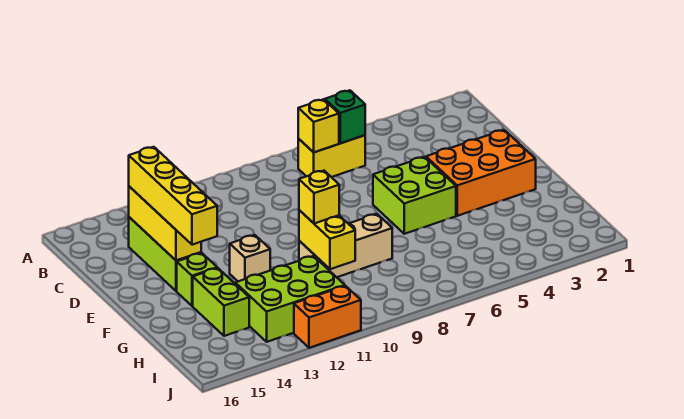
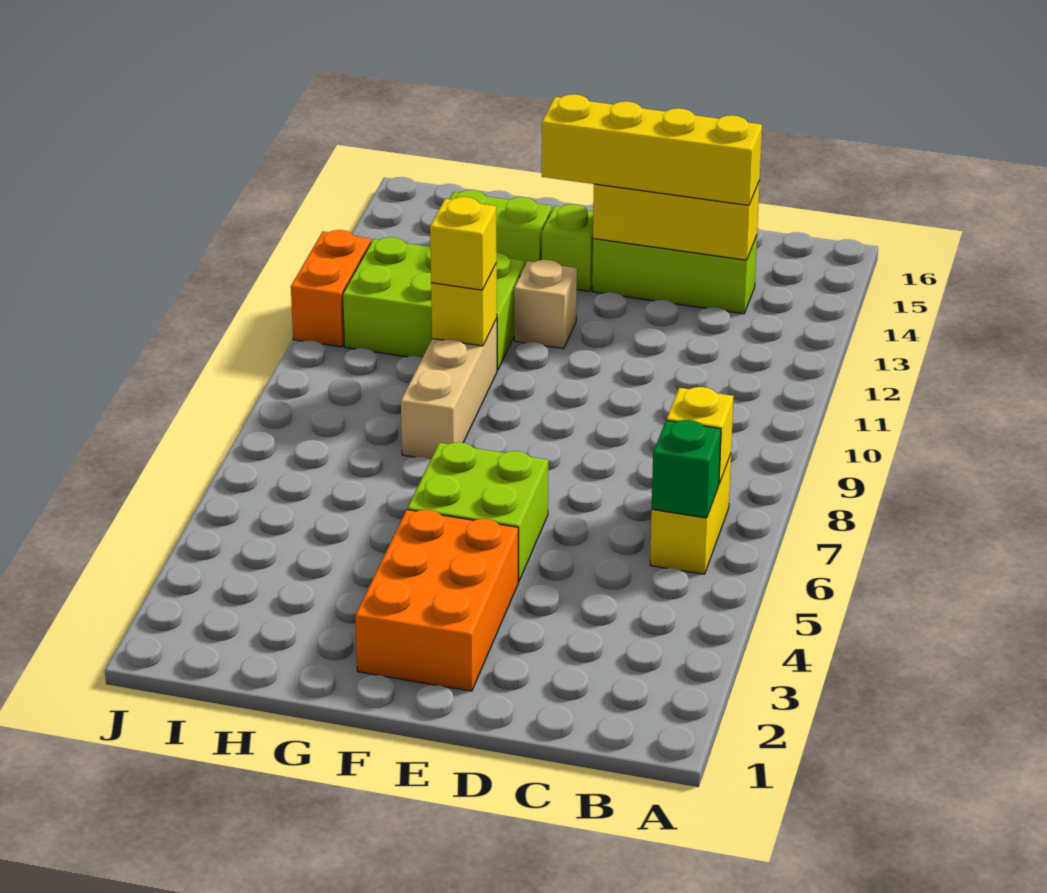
yellow 1x2 brick [299,210,355,269] -> yellow 1x1 brick [431,263,497,346]
lime 2x3 brick [235,256,345,342] -> lime 2x3 brick turned to [343,237,525,370]

